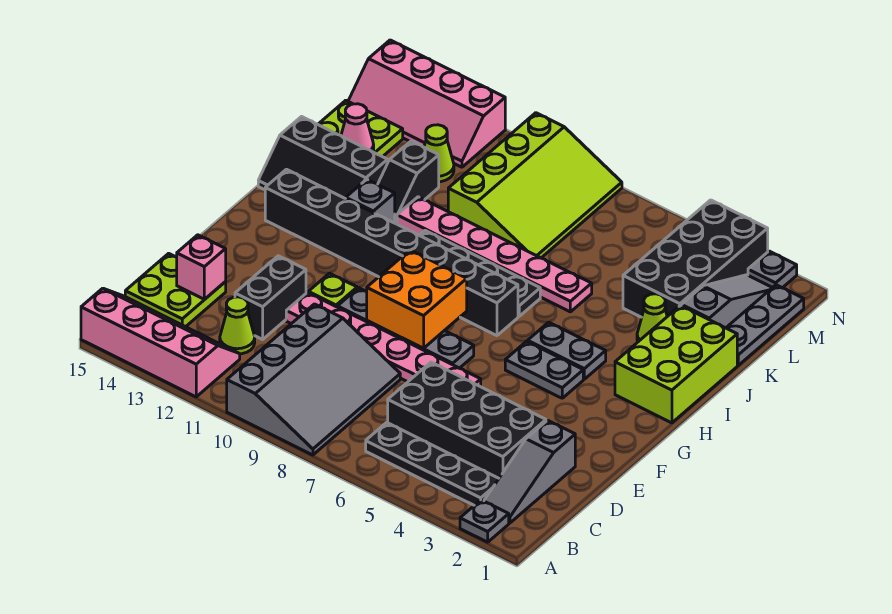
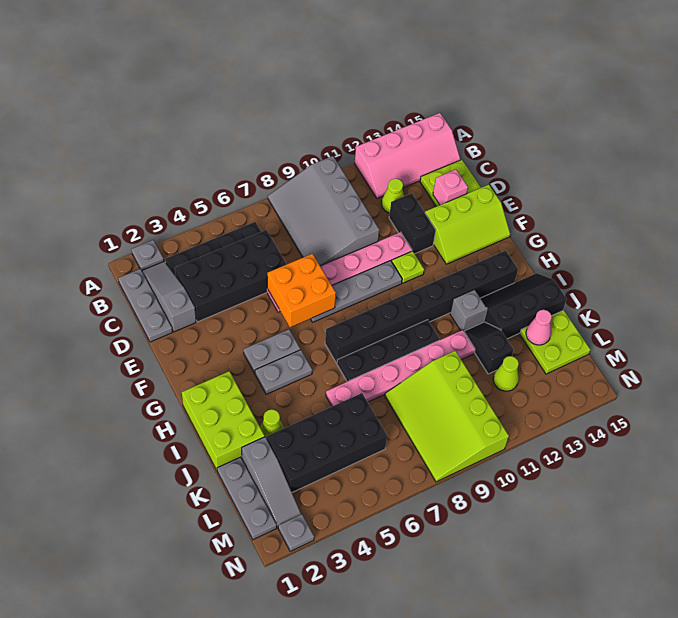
none -> grey 1x3 plate [118,269,172,342]
none -> lime 2x3 slope [425,185,510,264]
orange 2x2 brick [367,250,467,348] -> orange 2x2 brick moved to [267,254,336,327]
black 2x4 brick [623,200,768,317] -> black 2x4 brick turned to [266,393,387,492]
pink 2x4 slope [348,40,505,167] -> none

